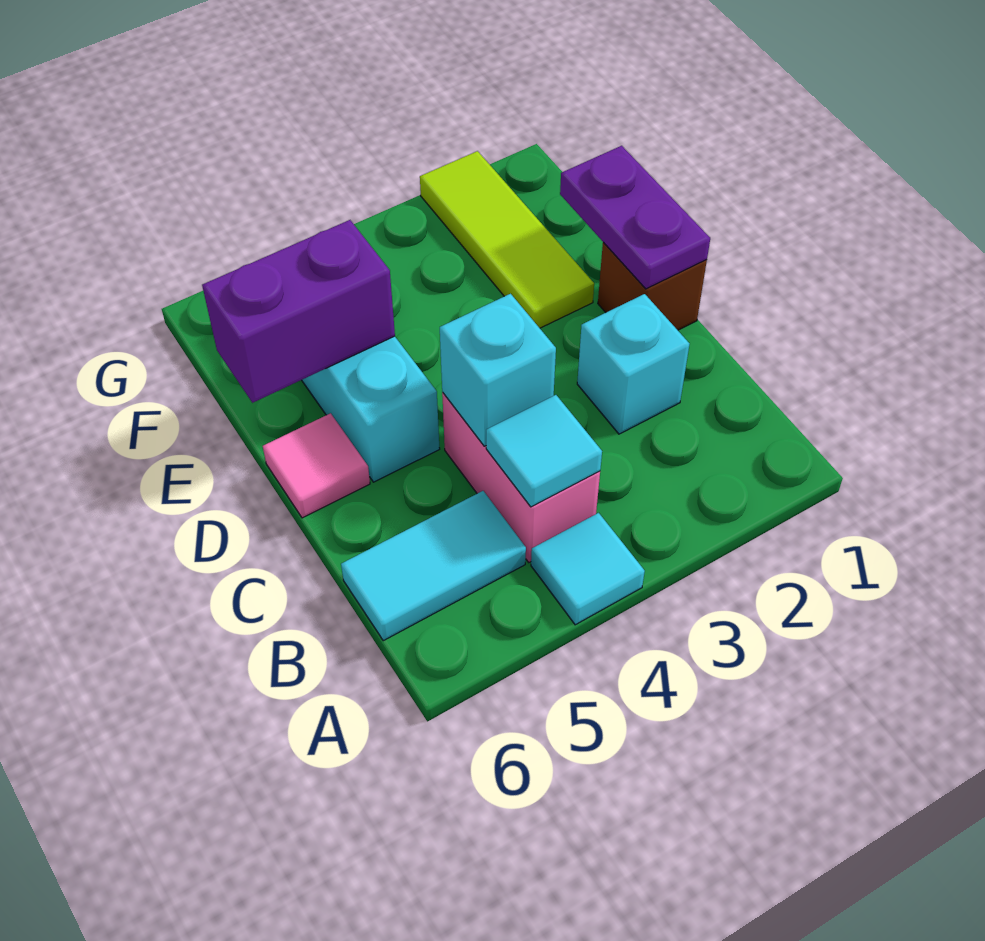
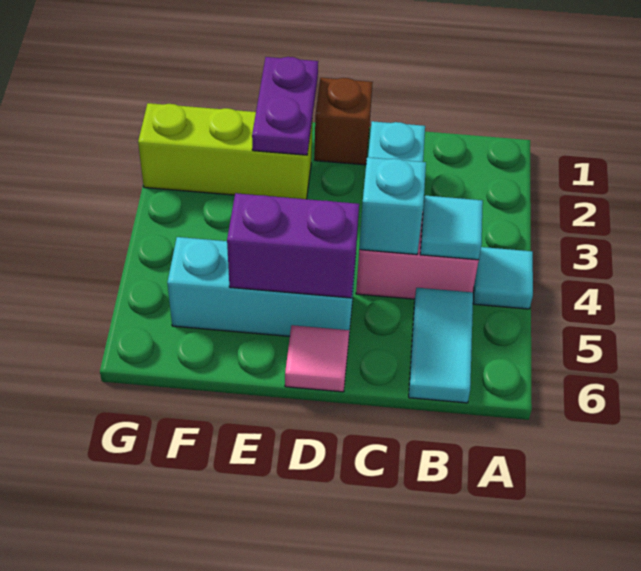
purple 1x2 plate [560,146,710,289] -> purple 1x2 plate turned to [252,57,318,155]
lime 1x3 tile [420,151,594,328] -> lime 1x3 brick [138,103,312,199]
purple 1x2 brick [202,220,395,403] -> purple 1x2 brick turned to [227,193,359,298]

